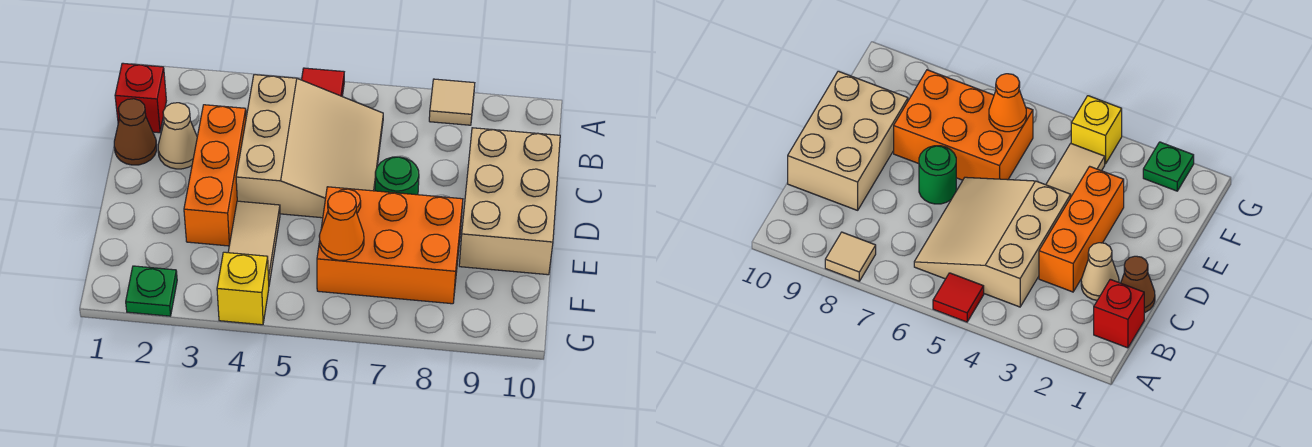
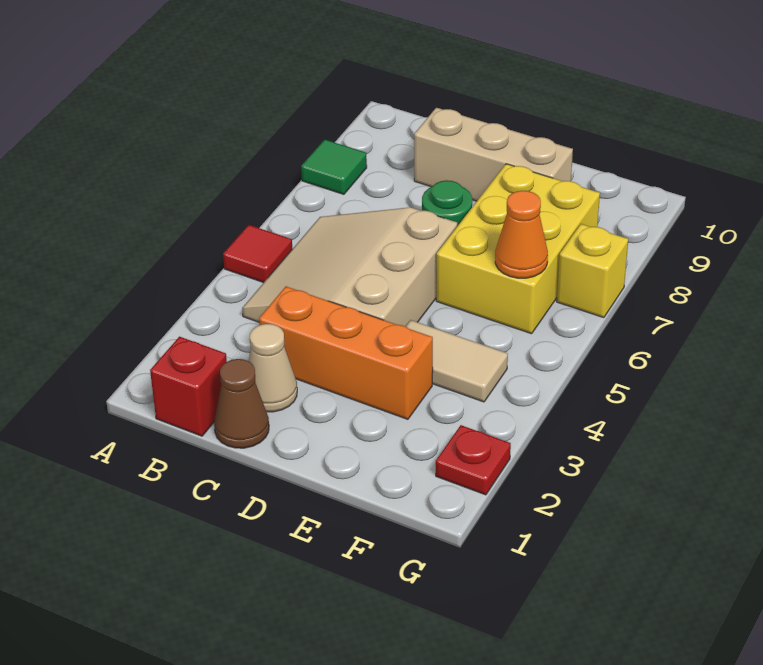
tan 1x1 tile [429,79,475,125] -> green 1x1 tile [301,139,367,194]
tan 3x3 slope [236,75,383,218] -> tan 3x3 slope turned to [242,207,457,326]
tan 2x3 brick [459,128,560,275] -> tan 1x3 brick [414,108,573,201]
orange 2x3 brick [317,187,463,304] -> yellow 2x3 brick [436,164,600,334]
green 1x1 plate [126,266,177,316] -> red 1x1 plate [436,425,511,495]
yellow 1x1 brick [217,252,269,325] -> yellow 1x1 brick moved to [557,224,628,318]

